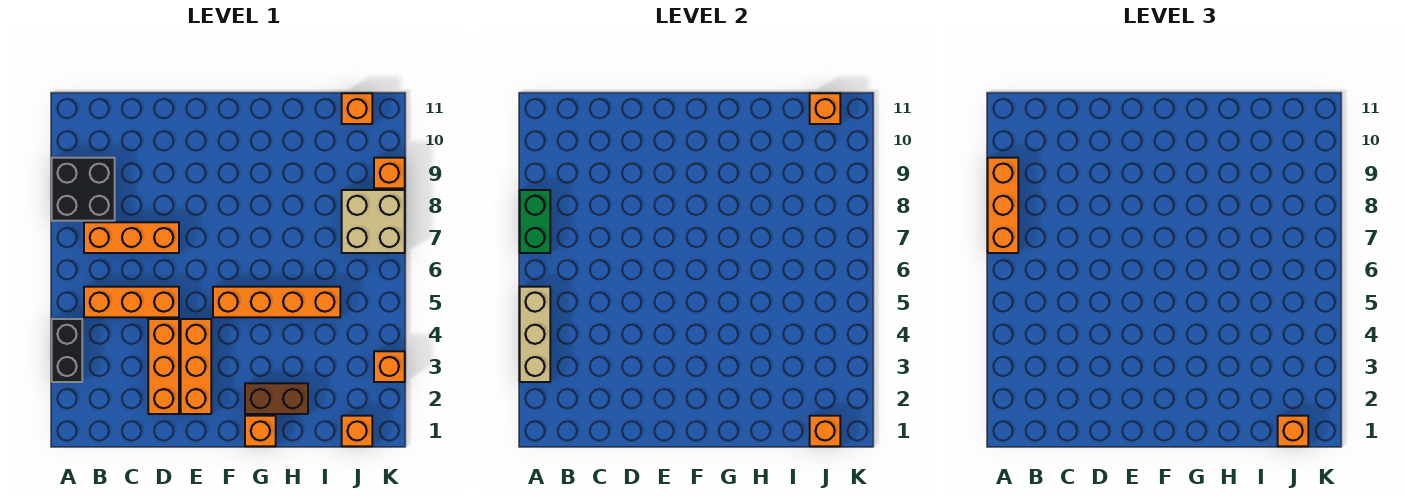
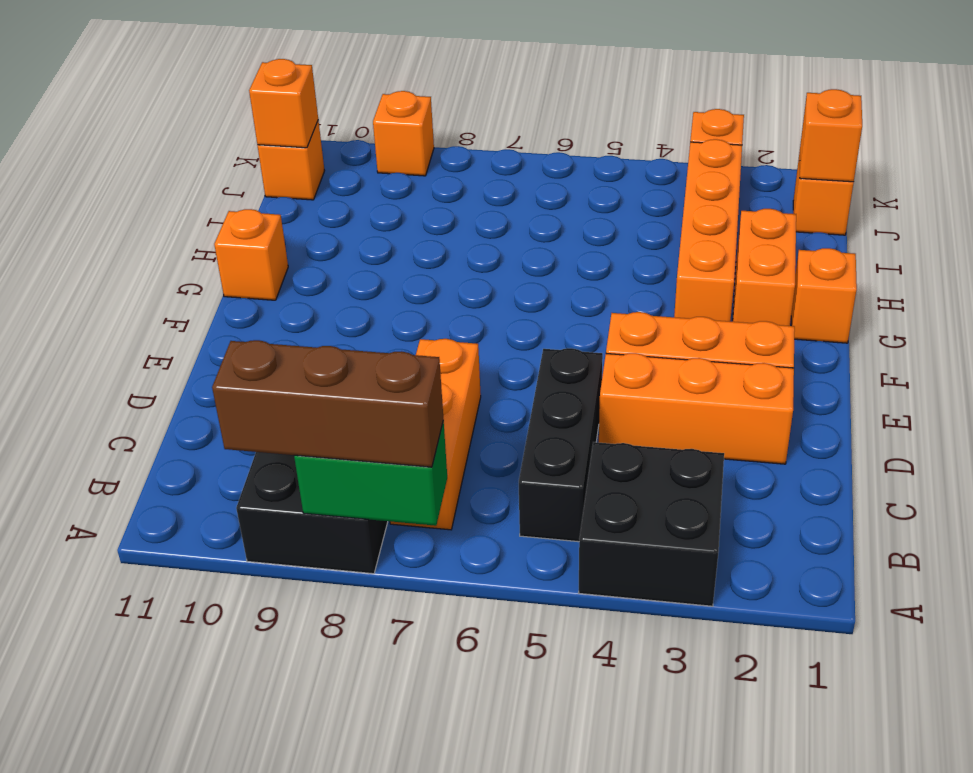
black 1x2 brick [52,319,82,382] -> black 2x2 brick [579,442,724,606]
tan 1x3 brick [520,287,550,382] -> none
orange 1x3 brick [988,158,1018,253] -> brown 1x3 brick [212,340,443,467]
orange 1x3 brick [84,287,179,317] -> black 1x3 brick [519,348,603,542]
orange 1x4 brick [213,287,340,317] -> orange 1x4 brick moved to [674,139,742,321]
brown 1x2 brick [245,383,308,414] -> orange 1x2 brick [733,209,796,326]
orange 1x1 brick [1278,416,1308,446] -> orange 1x1 brick moved to [214,209,288,300]
tan 2x2 brick [342,190,405,253] -> none

